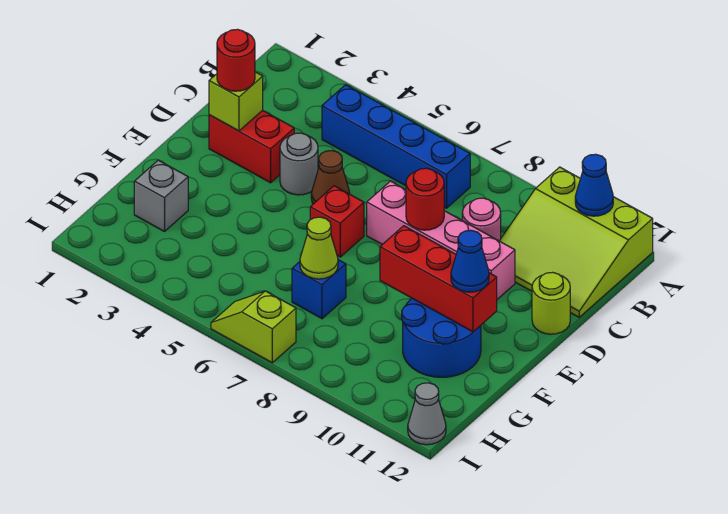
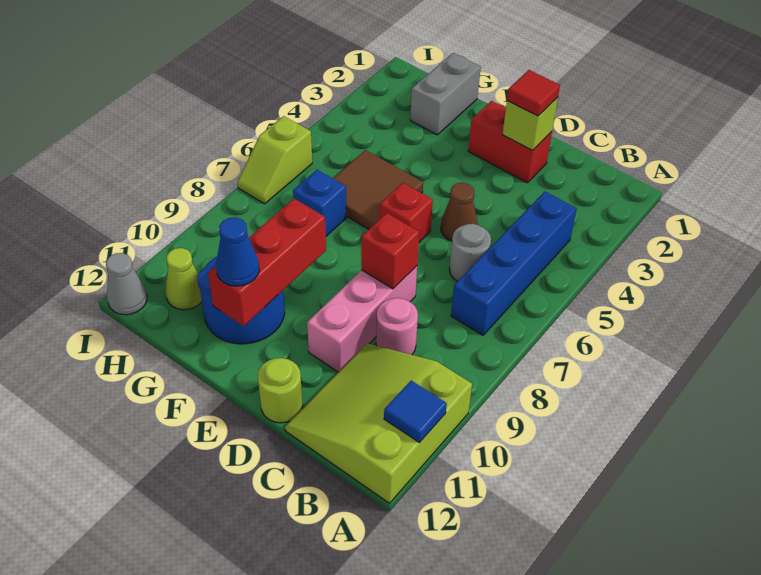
blue 1x1 cone [575,154,613,216] -> blue 1x1 tile [384,380,447,442]
red 1x2 brick [209,110,294,183] -> red 1x2 brick turned to [468,101,552,183]
red 1x1 round brick [217,29,255,91] -> red 1x1 tile [507,70,560,116]
grey 1x1 round brick [280,133,318,195] -> grey 1x1 round brick moved to [449,224,491,281]
pink 1x4 brick [367,181,515,299] -> pink 1x3 brick [307,266,417,372]
red 1x1 round brick [406,168,444,230] -> red 1x1 brick [361,213,419,289]
none -> brown 2x2 tile [333,150,423,229]
grey 1x1 brick [134,160,188,232] -> grey 1x2 brick [410,53,481,135]
lime 1x1 cone [300,217,338,279] -> lime 1x1 cone moved to [165,248,202,310]
lime 1x2 slope [211,291,296,363] -> lime 1x2 slope turned to [237,116,312,204]

